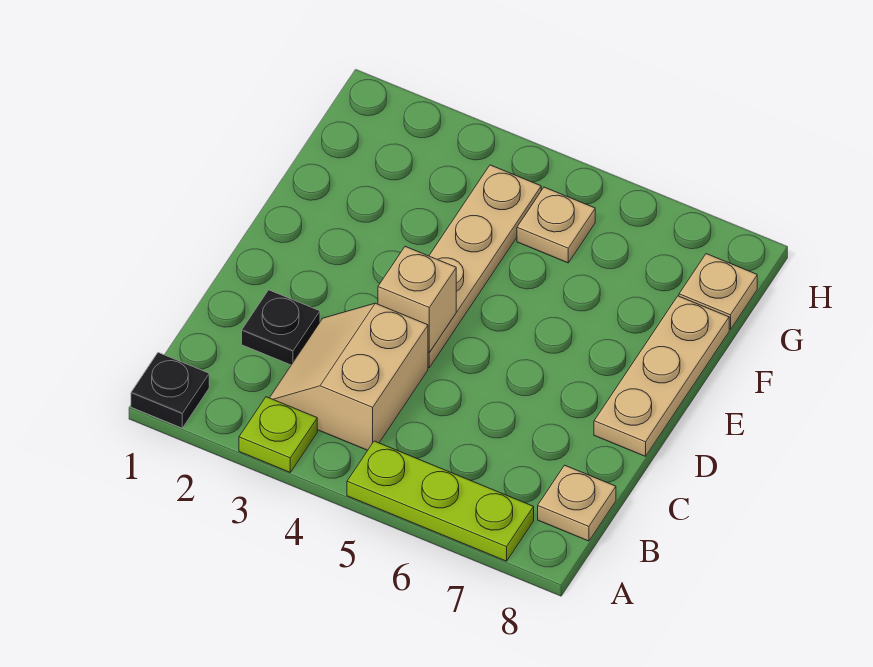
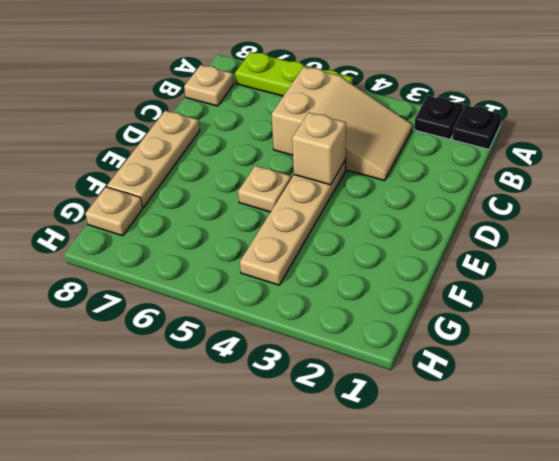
lime 1x1 plate [239,397,317,472] -> none
tan 2x2 slope [270,303,428,450] -> tan 2x3 slope [272,67,412,181]
black 1x1 plate [242,290,320,365] -> black 1x1 plate moved to [414,96,463,139]
tan 1x1 plate [517,187,595,263] -> tan 1x1 plate moved to [238,166,291,212]

